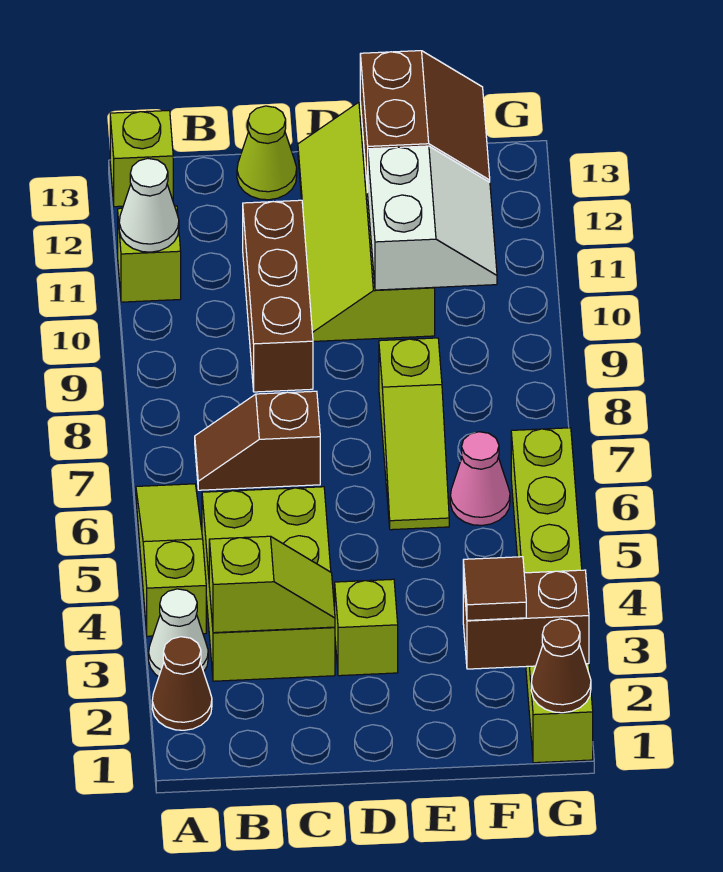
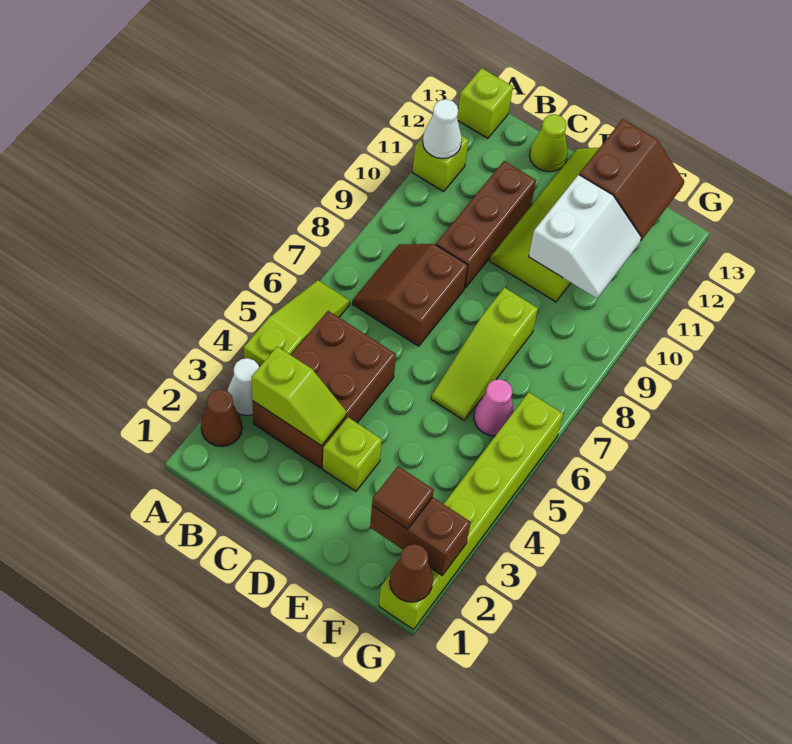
lime 2x3 brick [202,487,335,681] -> brown 2x3 brick [253,311,396,468]
brown 1x2 slope [195,391,320,490] -> brown 2x2 slope [353,244,468,346]

